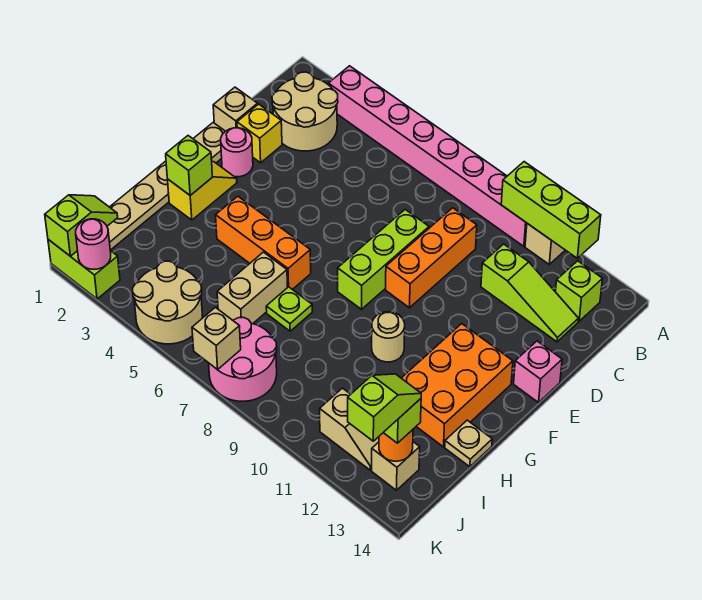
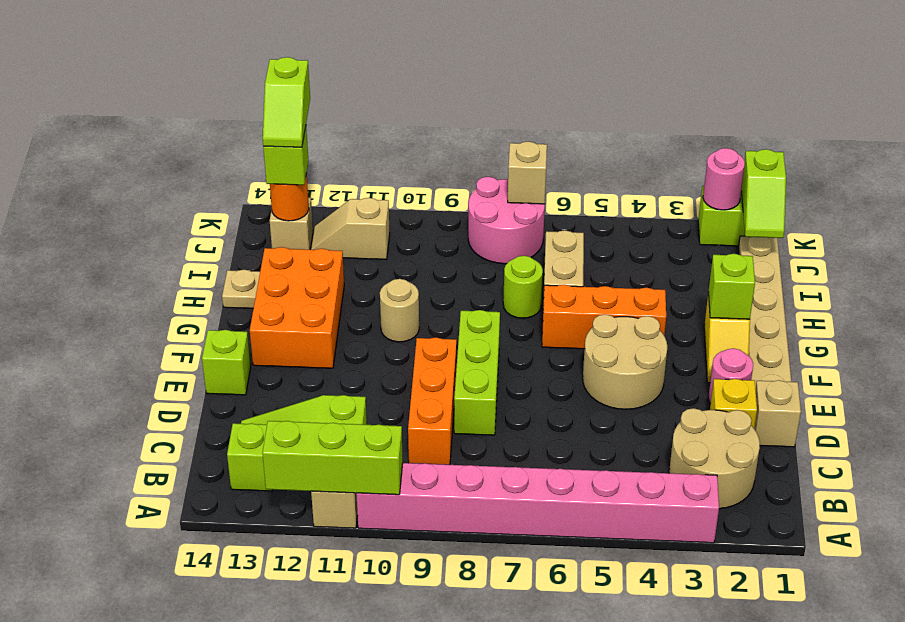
pink 1x1 brick [514,341,562,402] -> lime 1x1 brick [202,330,251,395]
lime 1x1 plate [266,287,312,331] -> lime 1x1 round brick [503,256,543,318]
tan 2x2 round brick [133,261,202,344] -> tan 2x2 round brick moved to [583,314,667,409]

